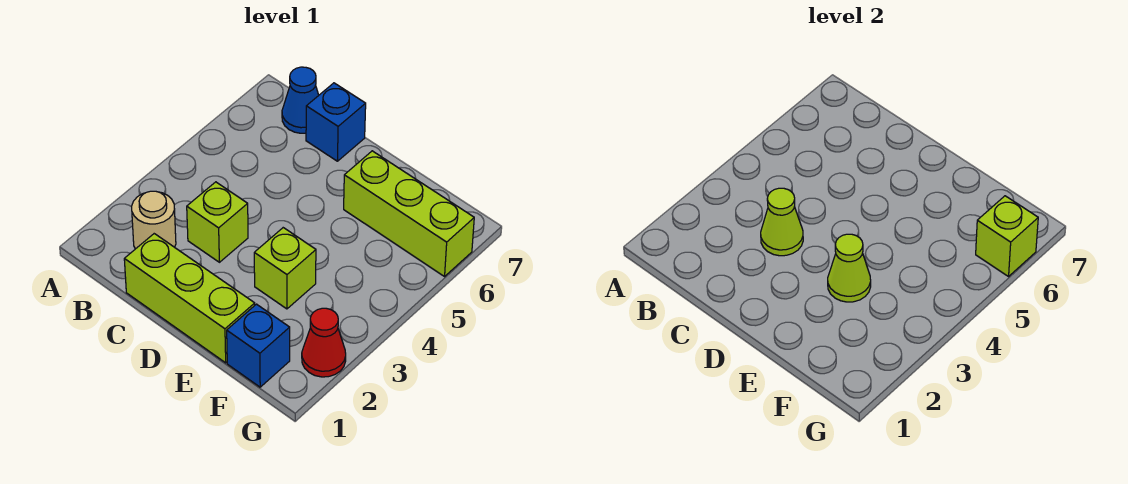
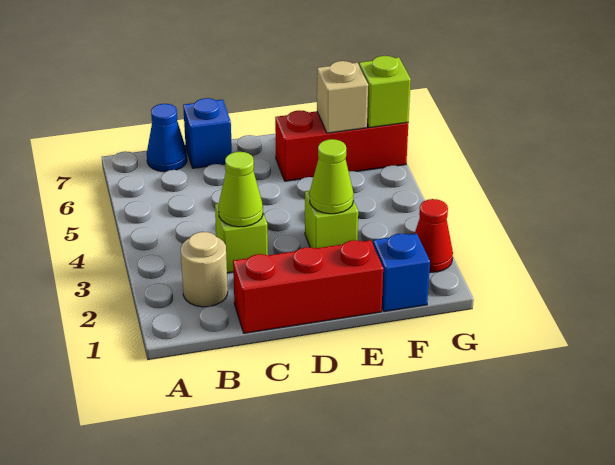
lime 1x3 brick [124,234,255,363] -> red 1x3 brick [233,240,383,333]
lime 1x3 brick [344,151,474,276] -> red 1x3 brick [275,110,408,181]
none -> tan 1x1 brick [317,61,368,133]

